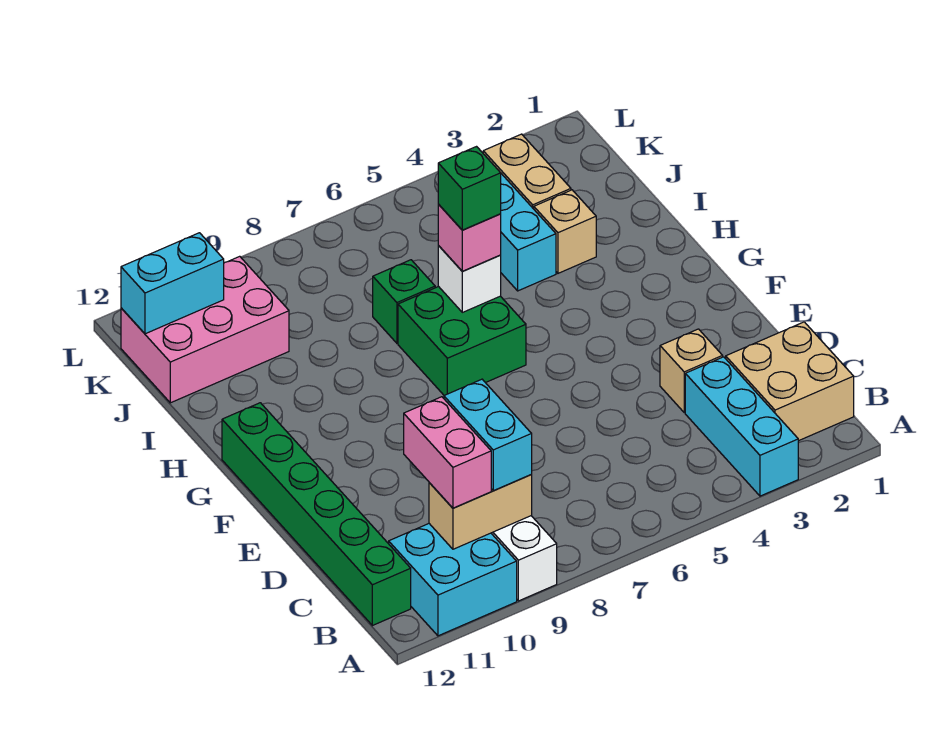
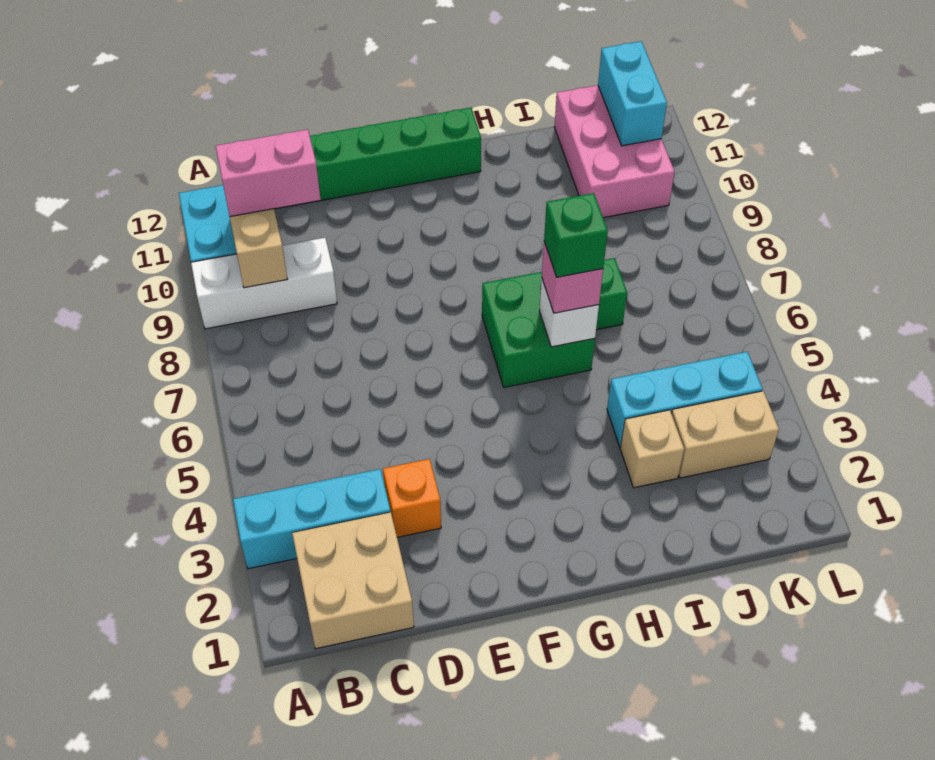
cyan 1x2 brick [444,379,532,491] -> none
tan 1x1 brick [660,329,723,413] -> orange 1x1 brick [383,459,441,537]

